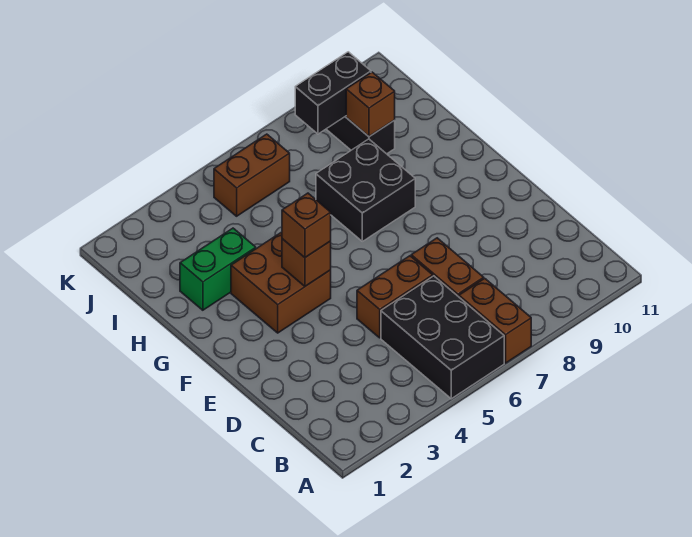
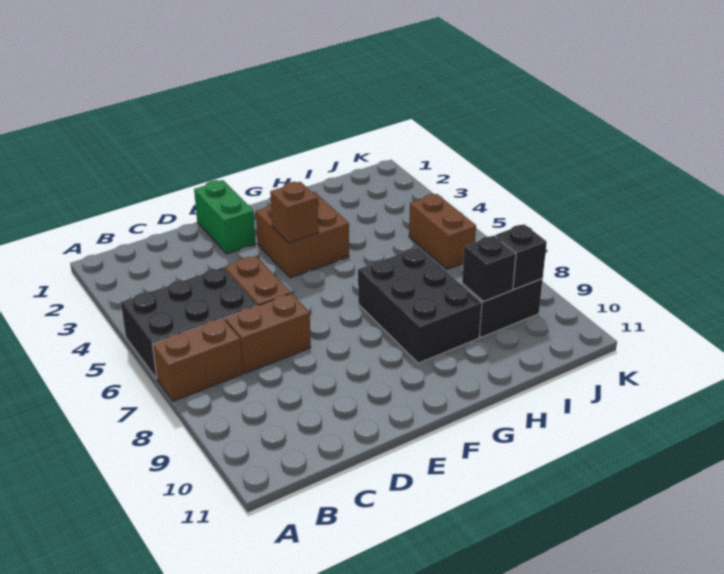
brown 1x1 brick [282,193,331,258] -> none
black 2x2 brick [316,139,415,241] -> black 2x3 brick [358,247,482,363]
green 1x2 brick [180,228,256,310] -> green 1x2 brick moved to [194,180,256,254]
brown 1x1 brick [346,72,395,137] -> black 1x1 brick [462,236,516,301]
black 1x2 brick [295,52,371,134] -> black 1x1 brick [495,224,547,289]

